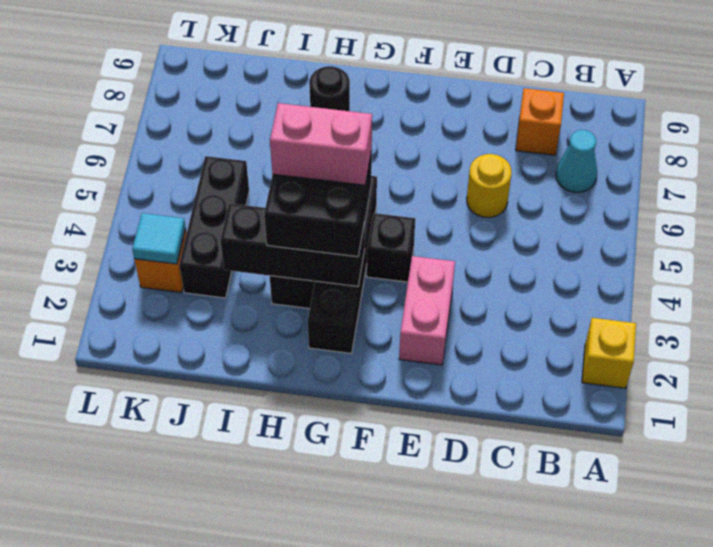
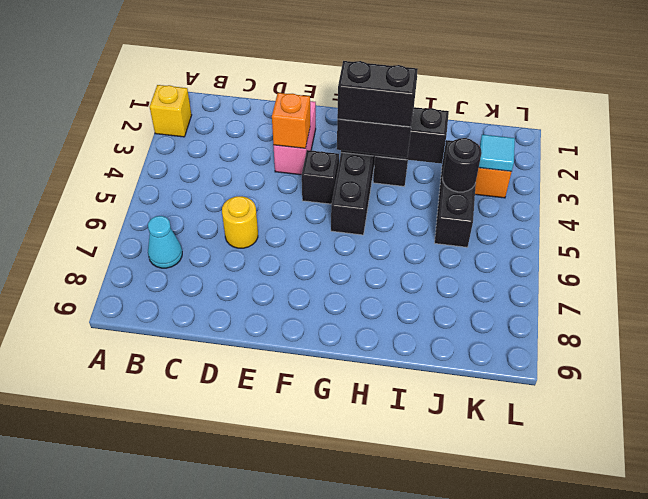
orange 1x1 brick [516,88,564,155] -> orange 1x1 brick moved to [272,93,310,148]
pink 1x2 brick [270,103,372,185] -> black 1x2 brick [337,61,418,127]
black 1x1 round brick [309,66,350,111] -> black 1x1 round brick moved to [442,138,482,192]

